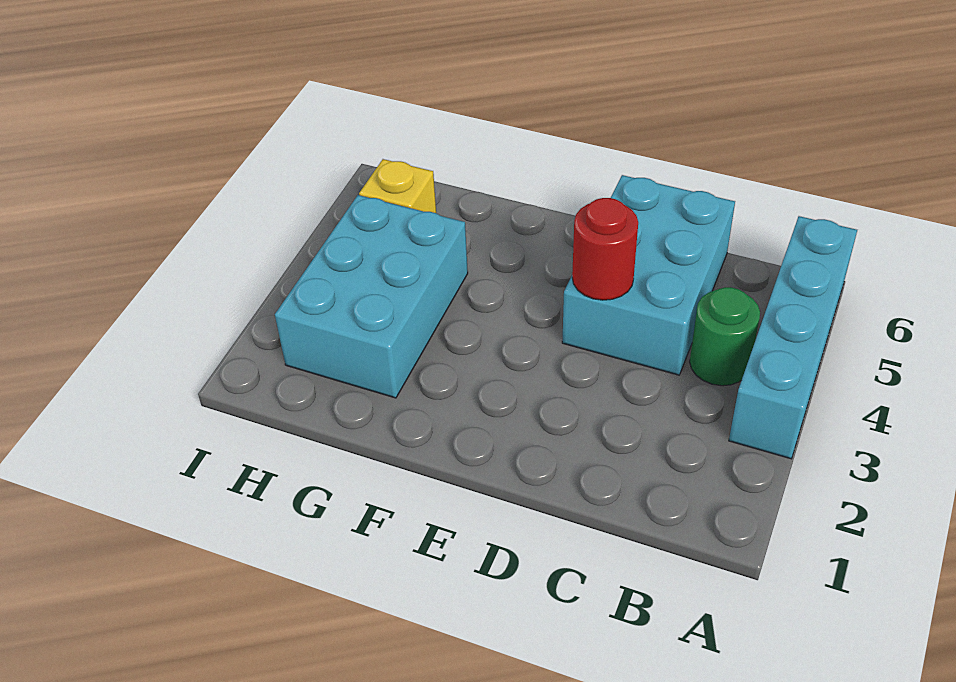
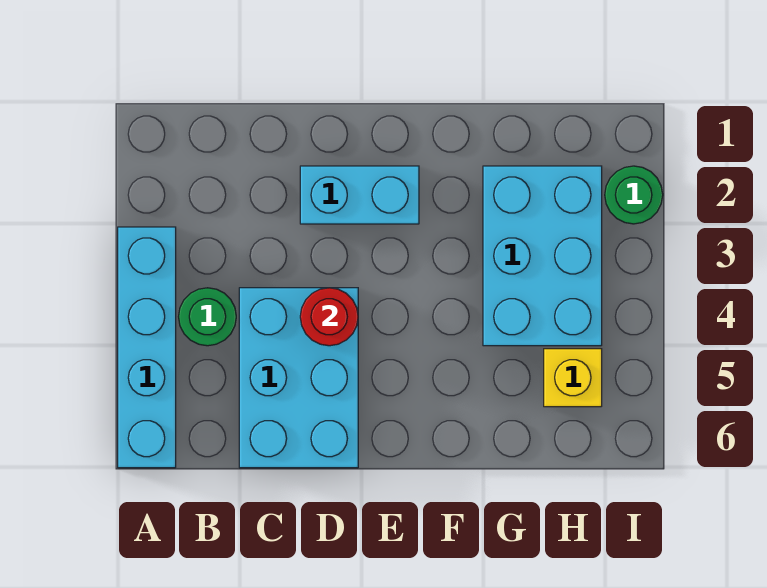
none -> cyan 1x2 brick [300,166,419,224]
none -> green 1x1 round brick [605,166,663,224]

